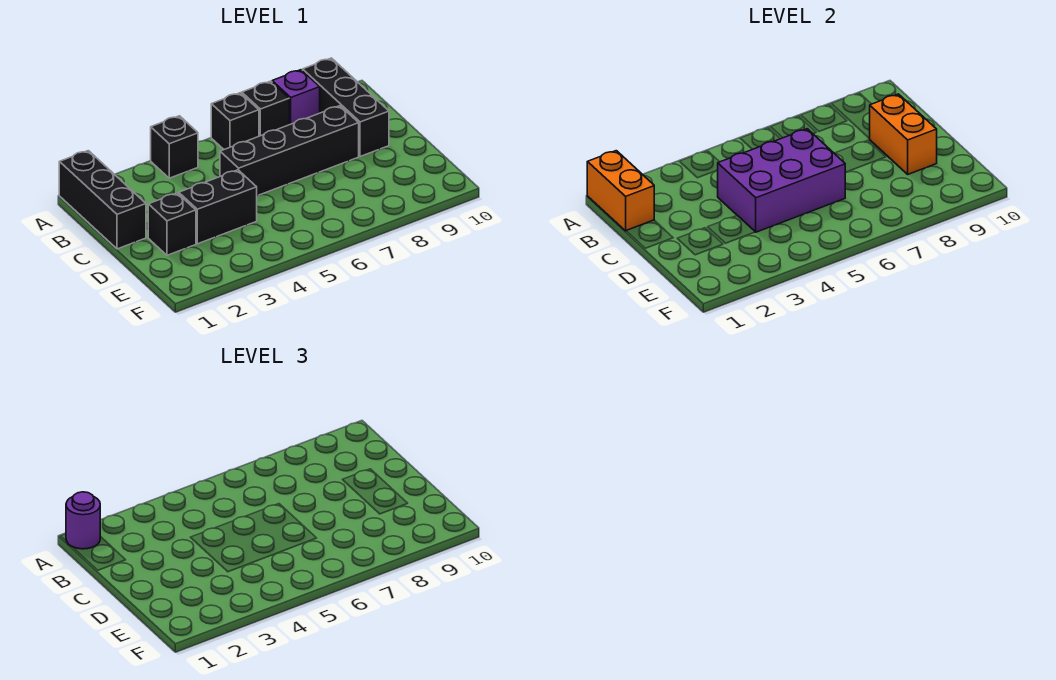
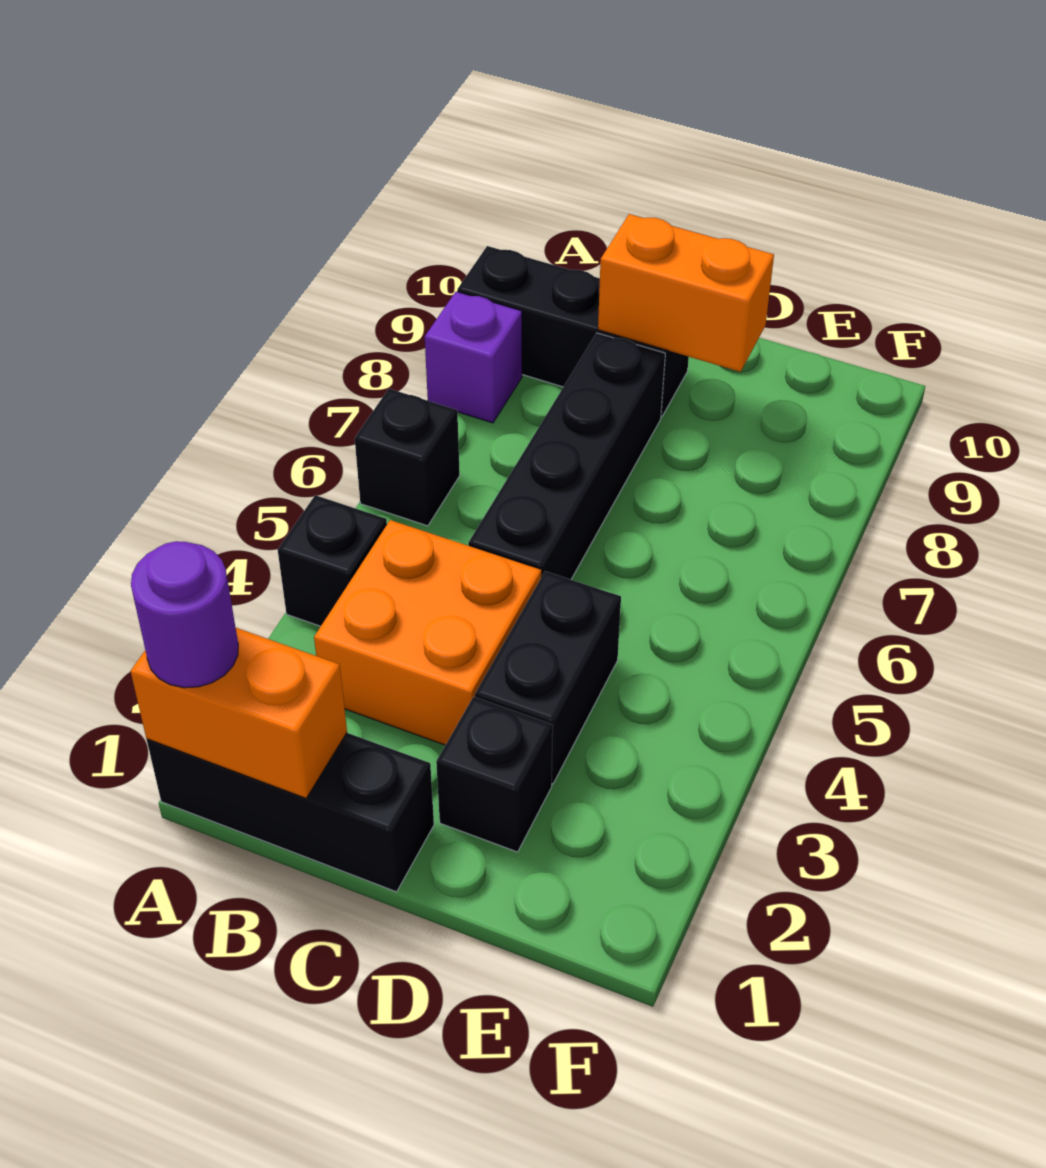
black 1x1 brick [242,81,289,136] -> none
none -> orange 2x2 brick [314,520,541,745]
purple 2x3 brick [718,129,845,232] -> none

